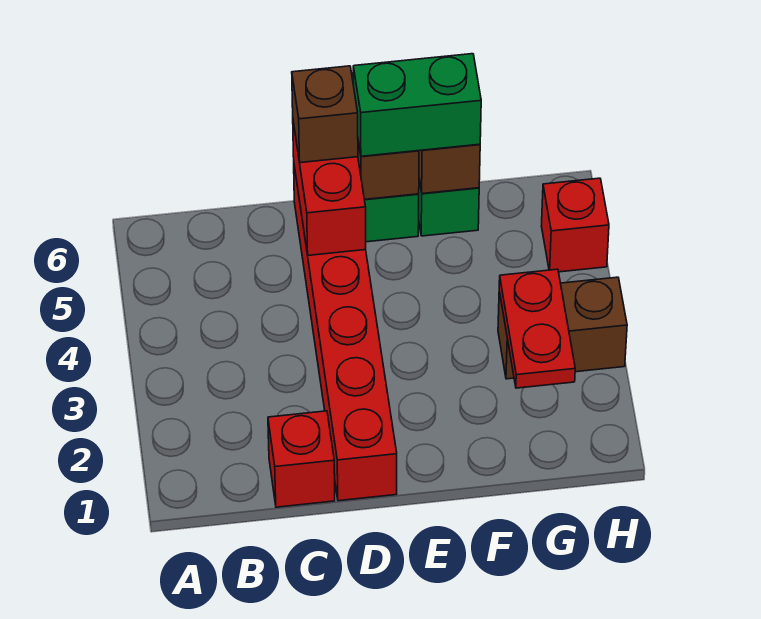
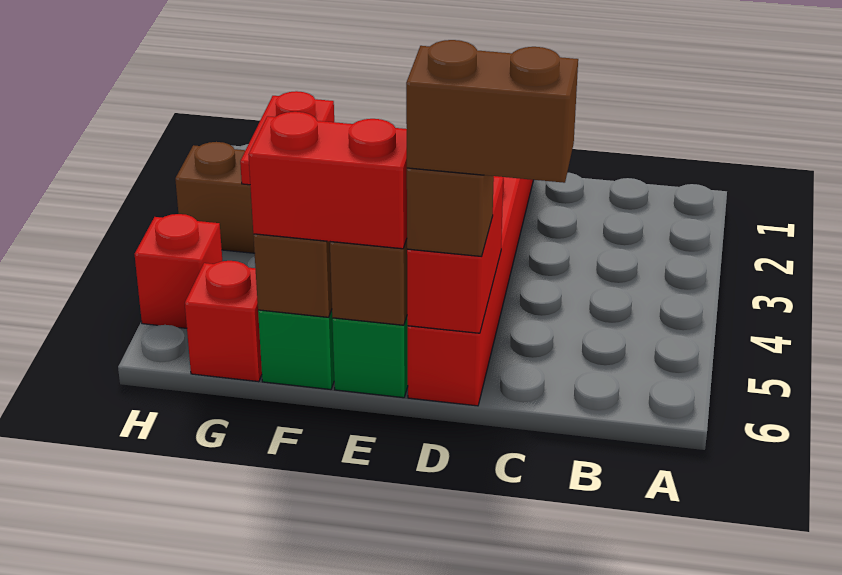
red 1x1 brick [268,411,335,507] -> red 1x1 brick moved to [185,261,262,382]
none -> brown 1x2 brick [406,40,578,183]
green 1x2 brick [353,54,481,156] -> red 1x2 brick [248,112,407,249]

